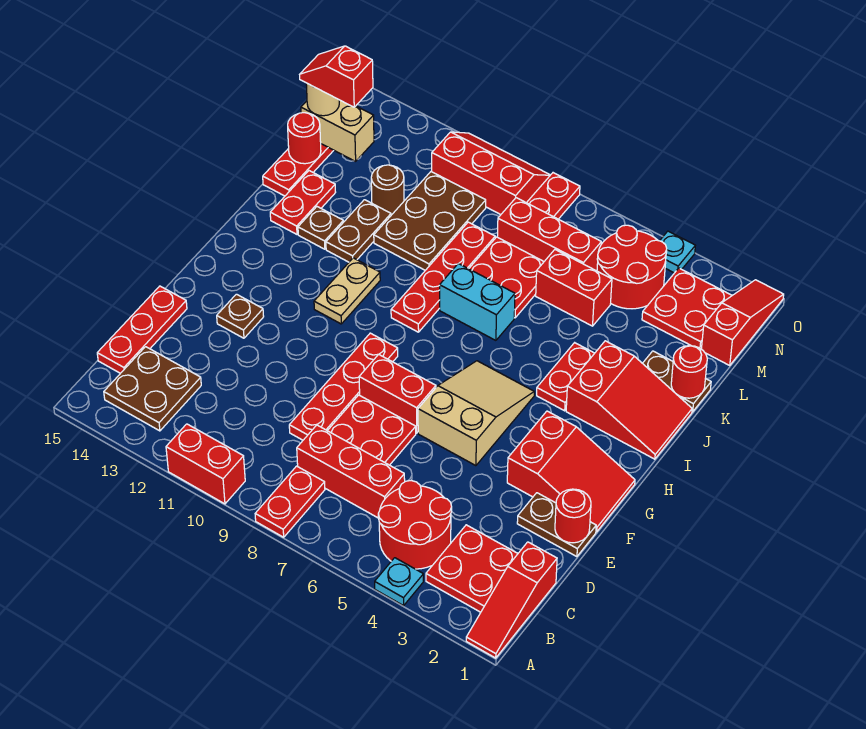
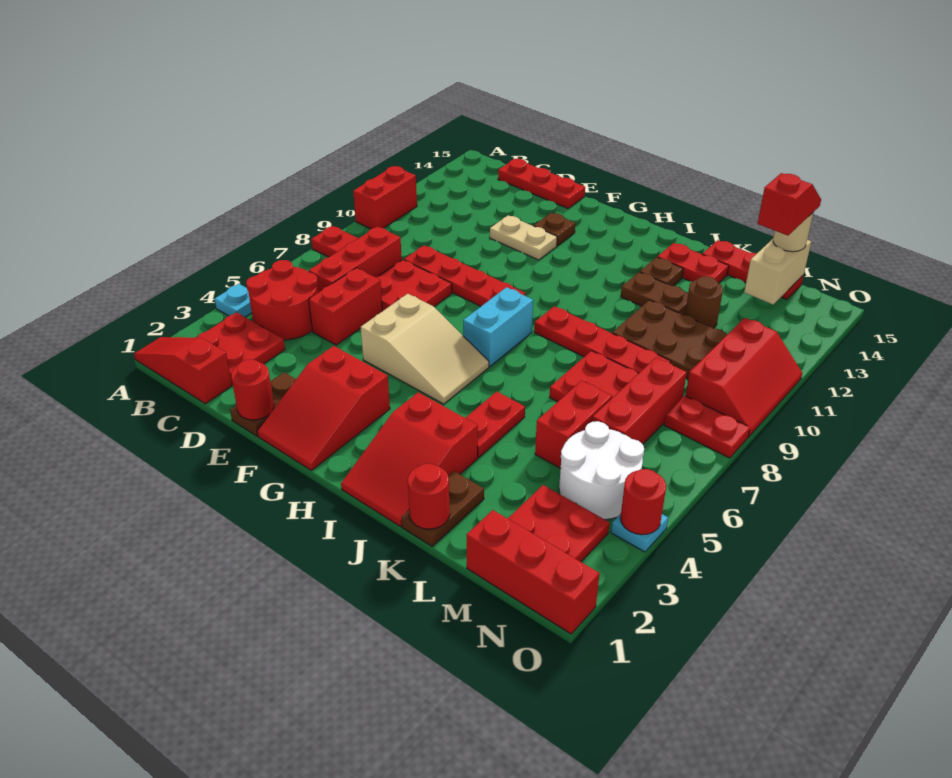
brown 2x2 plate [104,347,201,431] -> none
red 1x2 brick [359,354,436,433] -> red 1x2 brick moved to [309,268,382,345]
tan 1x2 plate [314,258,380,324] -> tan 1x2 plate moved to [490,215,557,260]
red 1x2 plate [537,343,595,411] -> red 1x2 plate turned to [466,392,525,458]
cyan 1x2 brick [440,263,515,340] -> cyan 1x2 brick moved to [463,287,533,367]
red 1x1 round brick [288,113,321,164] -> red 1x1 round brick moved to [620,469,666,535]
red 1x3 slope [701,280,784,365] -> red 1x3 brick [467,510,600,634]
red 2x2 round brick [597,225,667,309] -> white 2x2 round brick [559,421,644,519]

